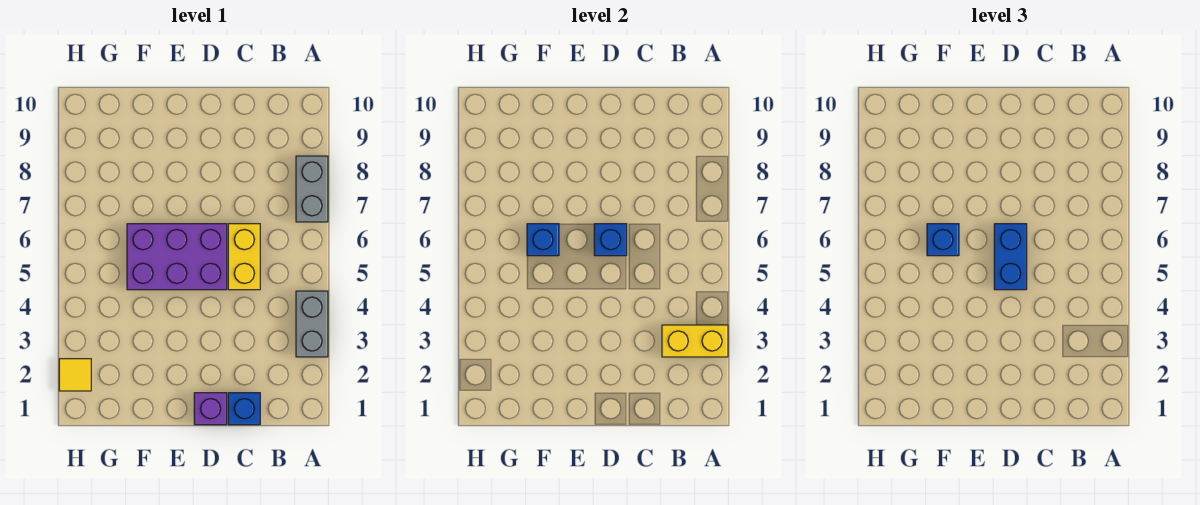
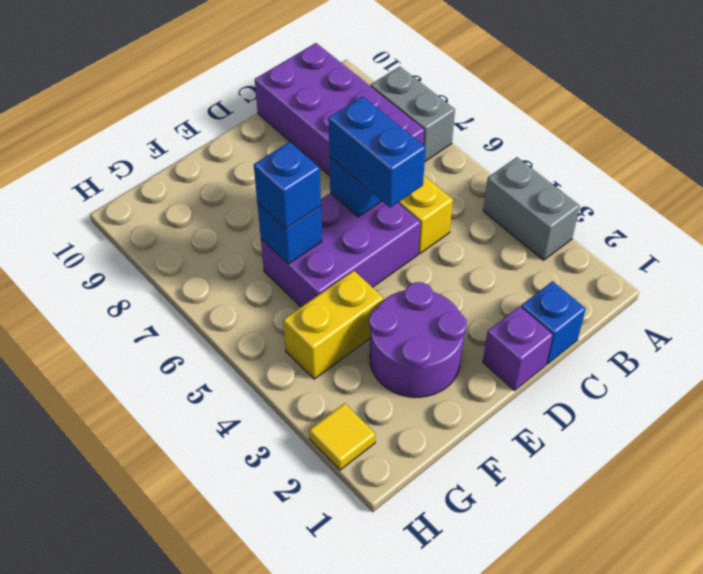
yellow 1x2 brick [662,325,728,357] -> yellow 1x2 brick moved to [283,271,383,379]
none -> purple 2x4 brick [255,43,424,176]
none -> purple 2x2 round brick [369,282,467,397]

